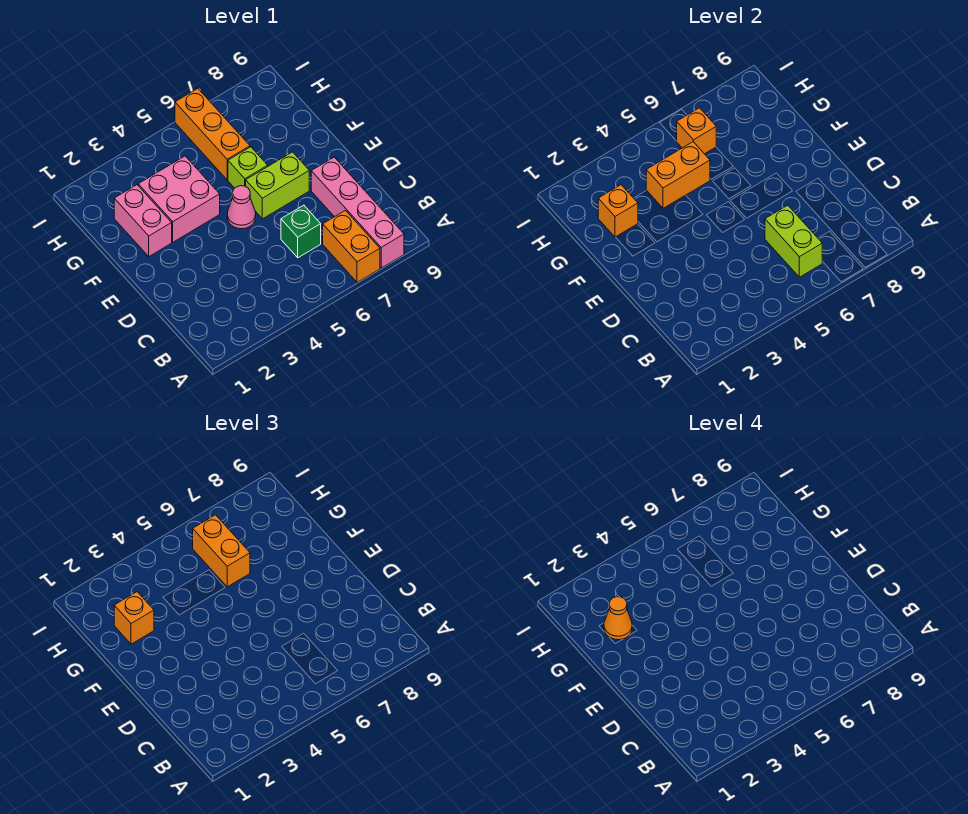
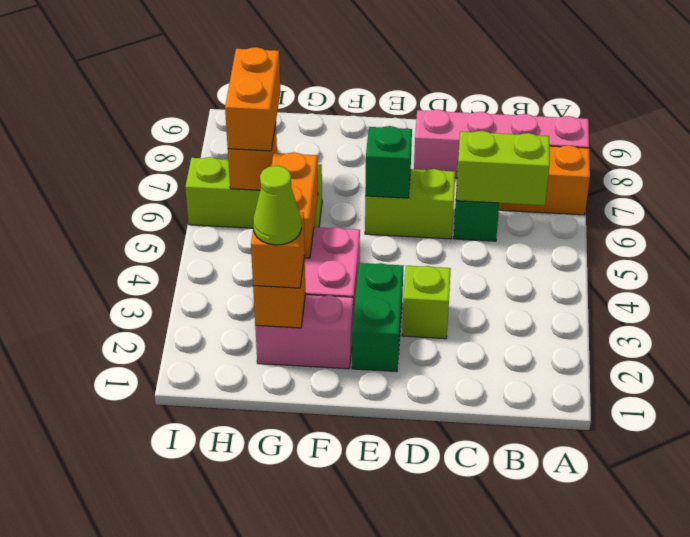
none -> green 1x2 brick [352,263,404,372]
pink 1x1 cone [227,186,256,229] -> none
lime 1x2 brick [246,152,309,219] -> lime 1x2 brick turned to [365,169,455,239]
none -> green 1x1 brick [365,126,412,198]
lime 1x1 brick [228,147,268,188] -> lime 1x1 brick moved to [402,266,451,339]
orange 1x1 cone [604,597,632,640] -> lime 1x1 cone [253,166,301,245]
orange 1x3 brick [175,88,250,180] -> lime 1x3 brick [186,157,322,228]
orange 1x2 brick [193,515,250,587] -> orange 1x2 brick turned to [225,47,280,151]

